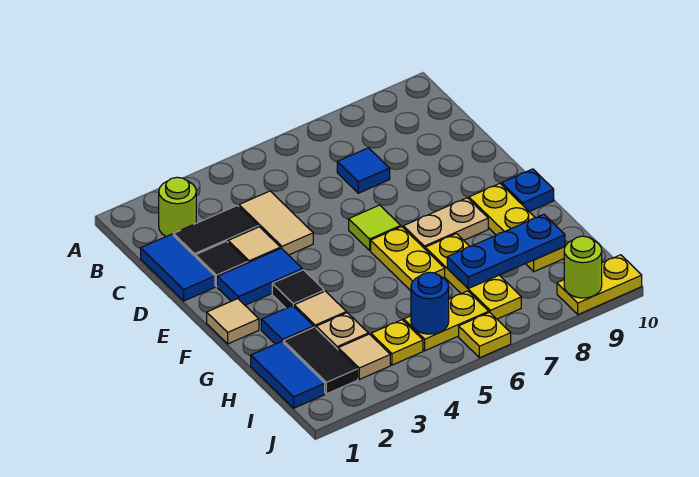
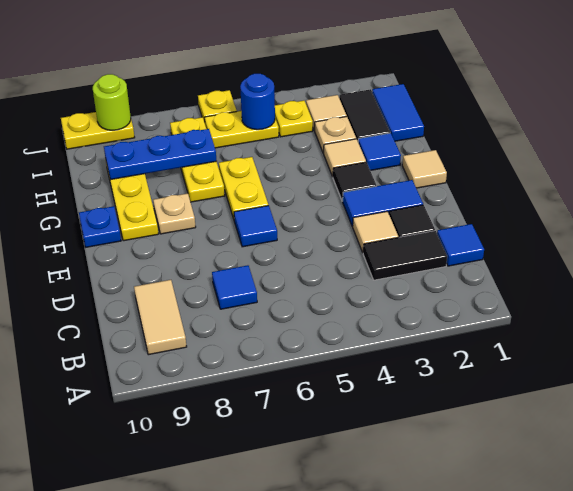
lime 1x1 round brick [159,177,196,236] -> none
blue 1x2 tile [141,234,215,301] -> blue 1x1 tile [437,224,484,266]
tan 1x2 tile [239,191,313,255] -> tan 1x2 tile moved to [134,280,187,355]
lime 1x1 tile [349,205,401,250] -> blue 1x1 tile [234,206,277,247]
tan 1x2 plate [403,198,488,249] -> tan 1x1 plate [153,193,196,234]

